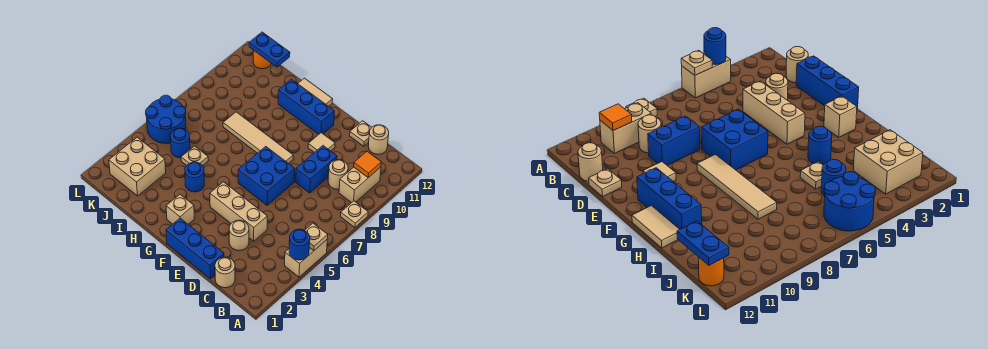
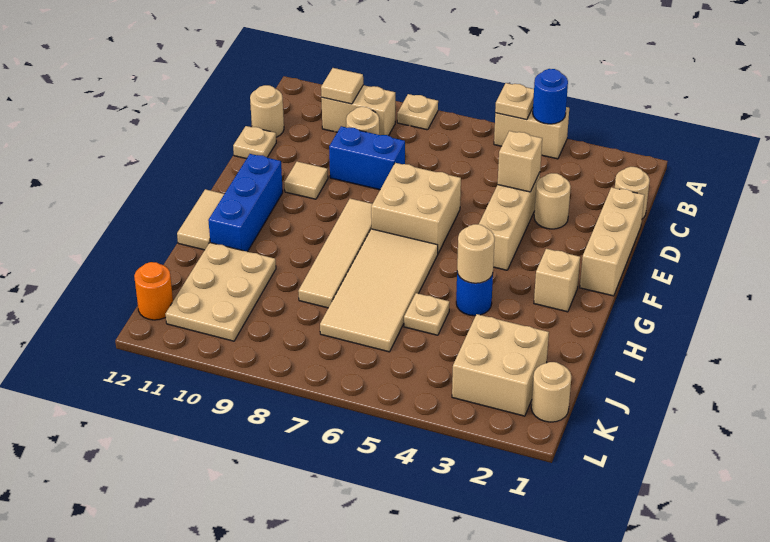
orange 1x1 tile [354,152,381,178] -> tan 1x1 tile [321,68,363,104]
blue 1x3 brick [166,218,224,279] -> tan 1x3 brick [580,187,645,296]
none -> tan 1x1 brick [498,131,542,192]
blue 2x2 brick [238,147,295,205] -> tan 2x2 brick [371,163,461,253]
none -> tan 2x4 tile [320,229,438,352]
none -> tan 1x1 round brick [457,224,495,283]
none -> tan 2x3 plate [166,243,276,341]
blue 1x1 round brick [170,128,190,158] -> none
blue 1x2 plate [249,32,290,67] -> none
none -> tan 1x1 round brick [531,362,572,422]
blue 2x2 round brick [146,95,186,144] -> none

